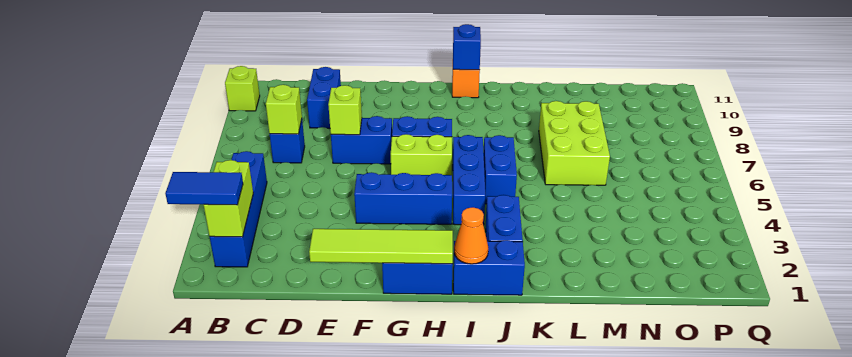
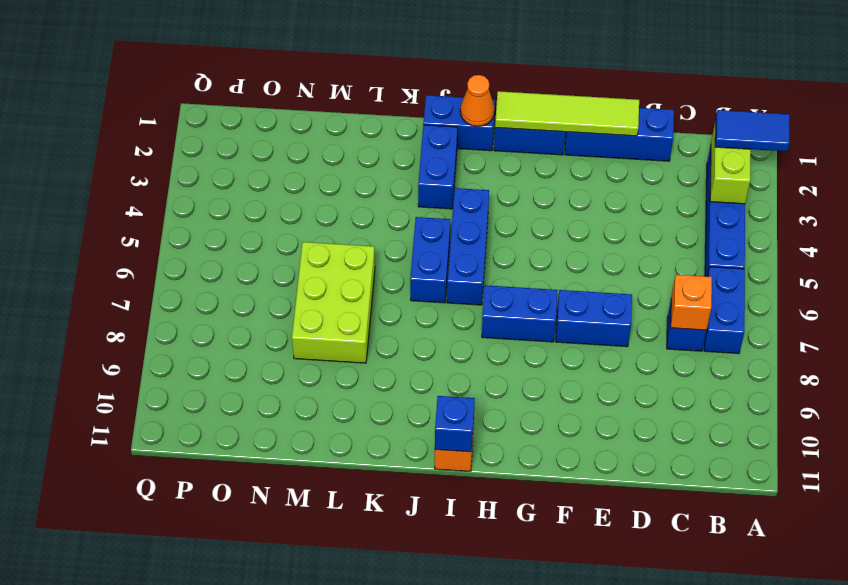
lime 1x1 brick [225,66,260,111] -> none
lime 1x1 brick [266,85,302,134] -> orange 1x1 brick [671,275,712,330]
blue 1x2 brick [307,67,341,128] -> blue 1x2 brick moved to [704,267,745,354]
lime 1x1 brick [328,85,362,135] -> none
blue 1x3 brick [354,172,452,224] -> blue 1x3 brick moved to [565,108,674,161]
lime 1x2 brick [391,134,452,175] -> none

